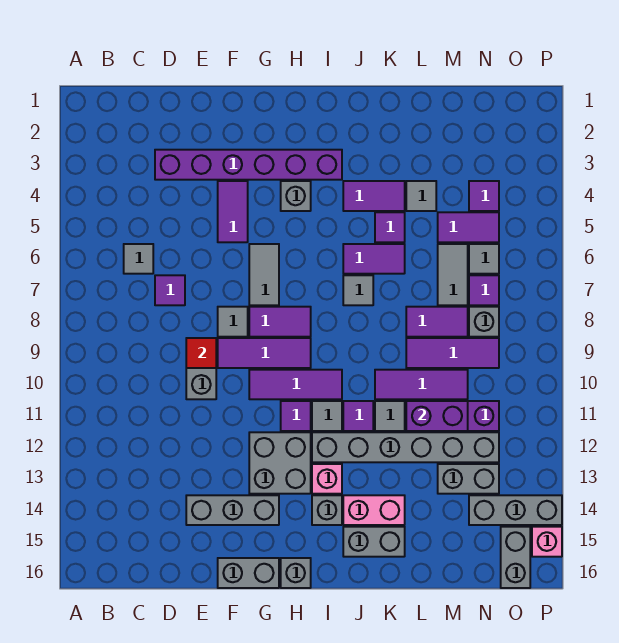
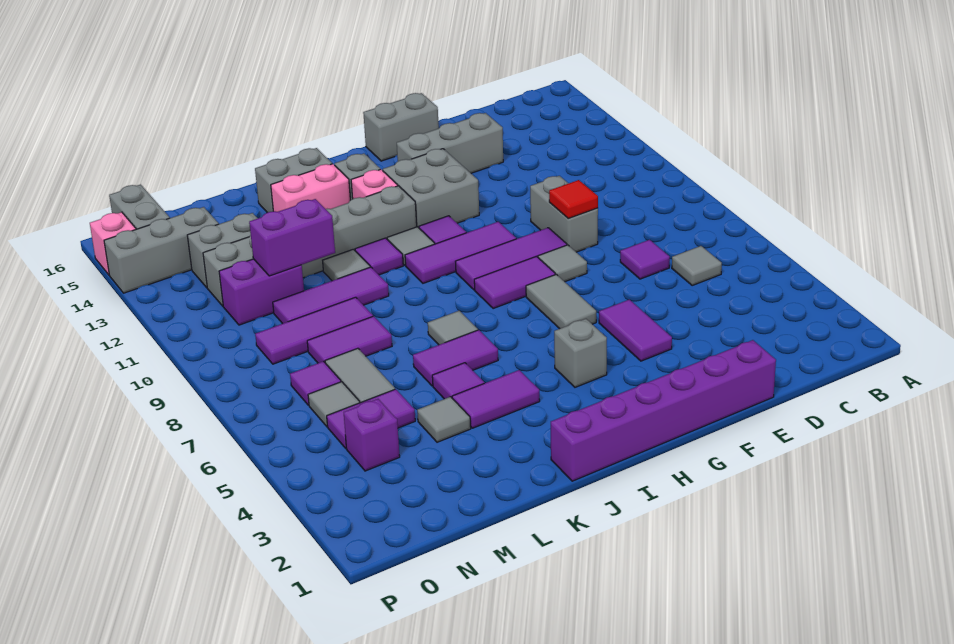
purple 1x6 brick [155,150,342,180] -> purple 1x6 brick moved to [551,340,776,481]
grey 1x1 brick [281,558,311,588] -> none
purple 1x1 tile [469,181,499,211] -> purple 1x1 brick [344,399,400,471]
grey 1x1 brick [469,307,499,337] -> none

